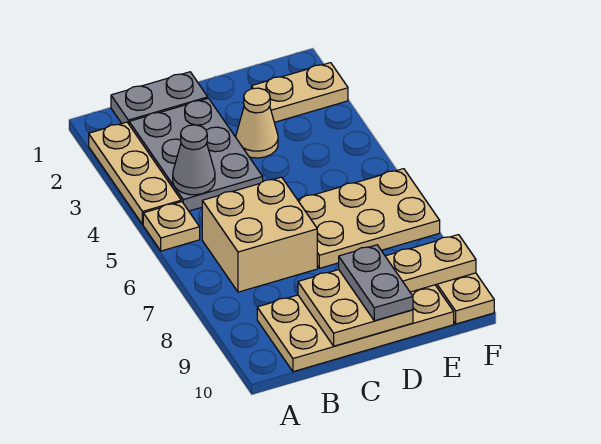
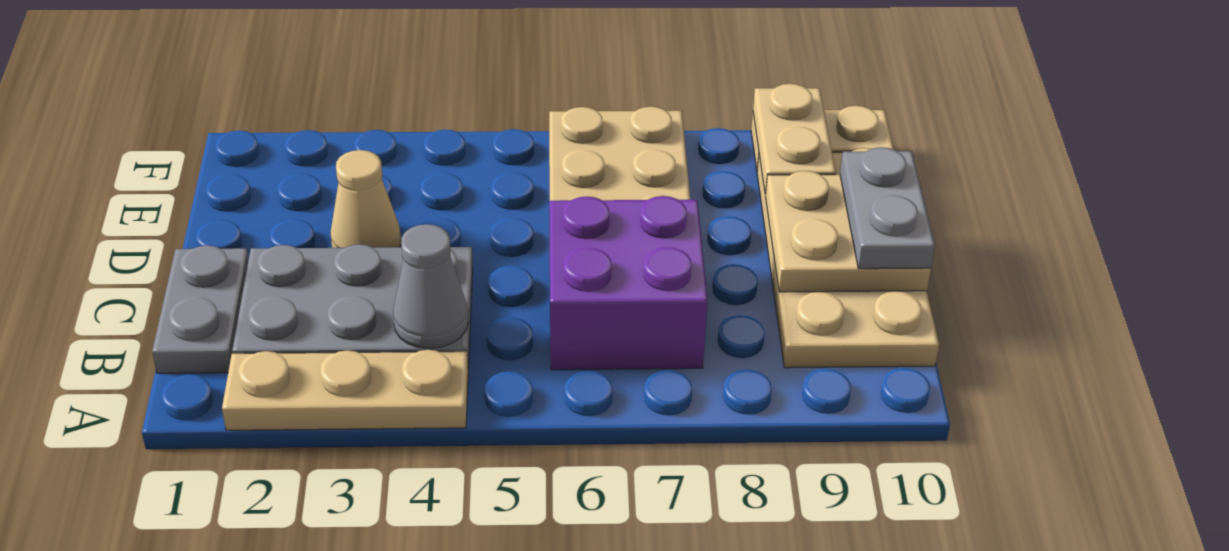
tan 1x1 plate [143,202,200,251] -> none
tan 2x2 brick [202,177,317,292] -> purple 2x2 brick [549,196,708,370]
grey 1x2 plate [339,245,413,321] -> grey 1x2 plate turned to [840,147,935,269]
tan 1x2 plate [251,63,348,122] -> none

